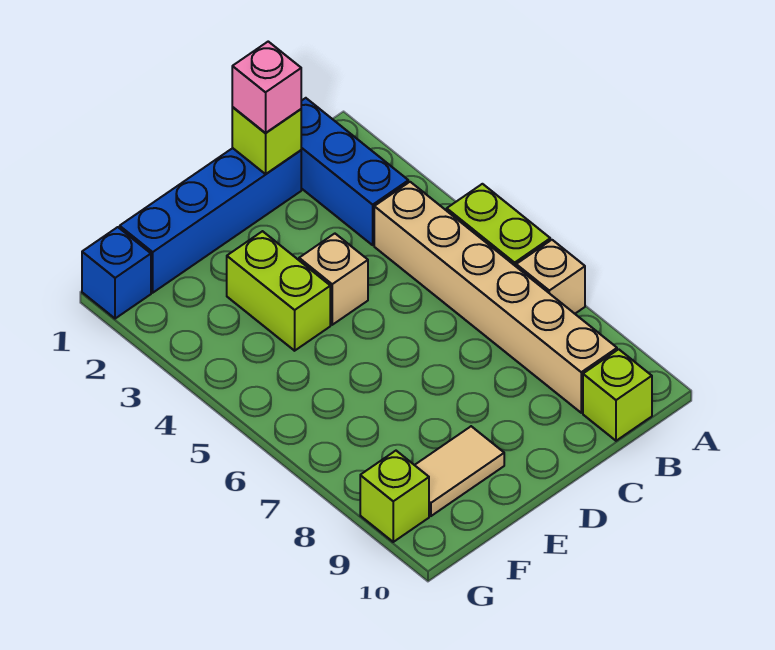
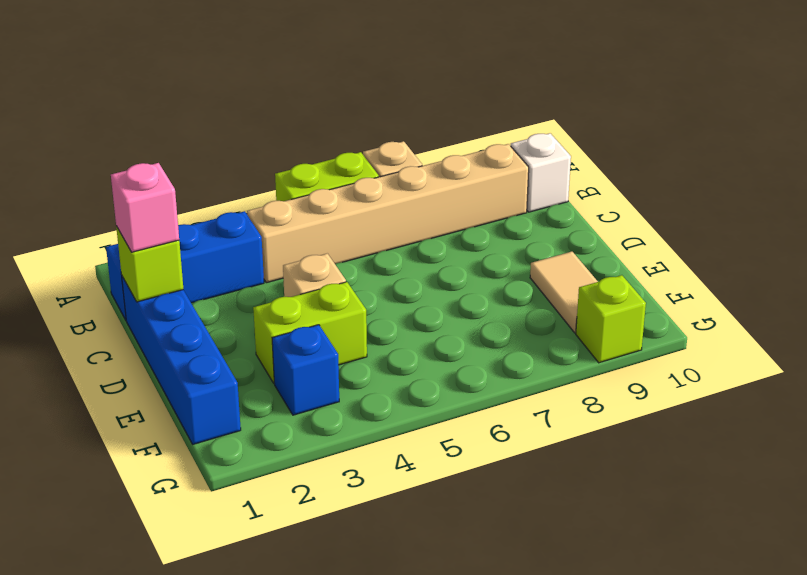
lime 1x1 brick [583,349,652,441] -> white 1x1 brick [511,133,571,212]
blue 1x1 brick [82,227,151,319] -> blue 1x1 brick moved to [272,325,339,415]

